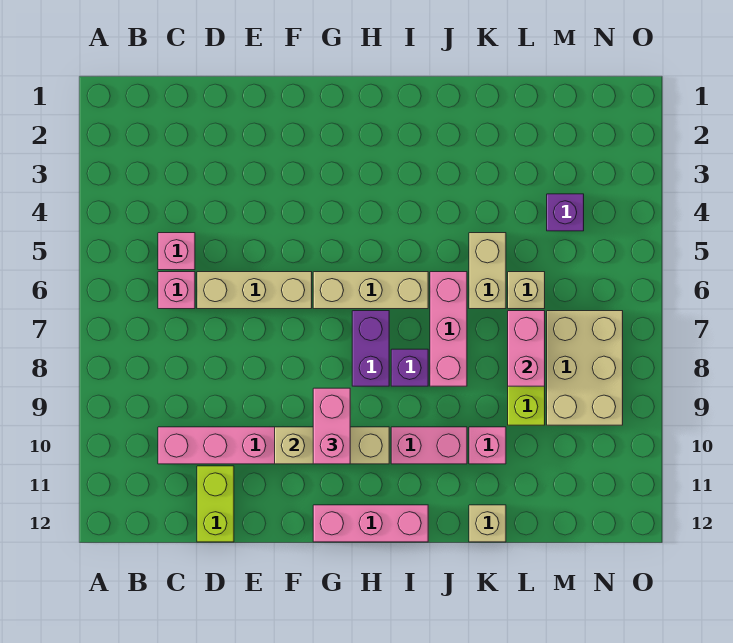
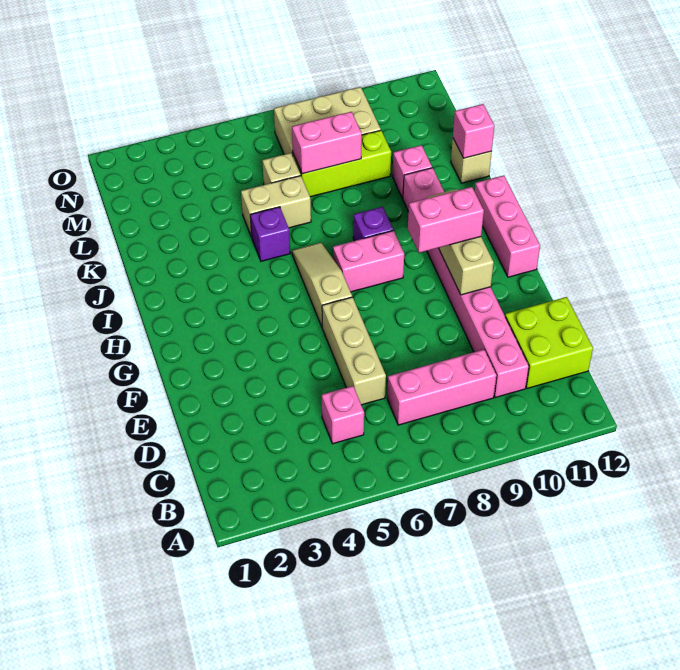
pink 1x1 brick [158,272,195,309] -> pink 1x1 brick moved to [453,104,494,158]
lime 1x2 brick [197,466,234,542] -> lime 2x2 brick [505,297,593,388]
tan 1x3 brick [313,272,428,309] -> tan 1x3 slope [292,243,352,327]
purple 1x2 brick [352,311,389,386] -> pink 1x2 brick [333,231,404,292]
pink 1x3 brick [430,272,467,386] -> pink 1x3 brick moved to [387,350,496,425]
purple 1x1 brick [547,194,584,231] -> purple 1x1 brick moved to [250,207,290,261]

